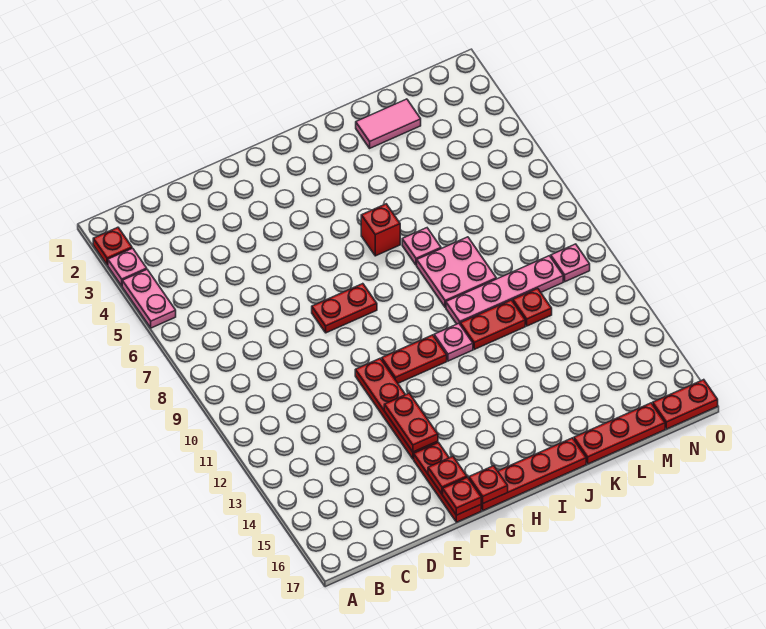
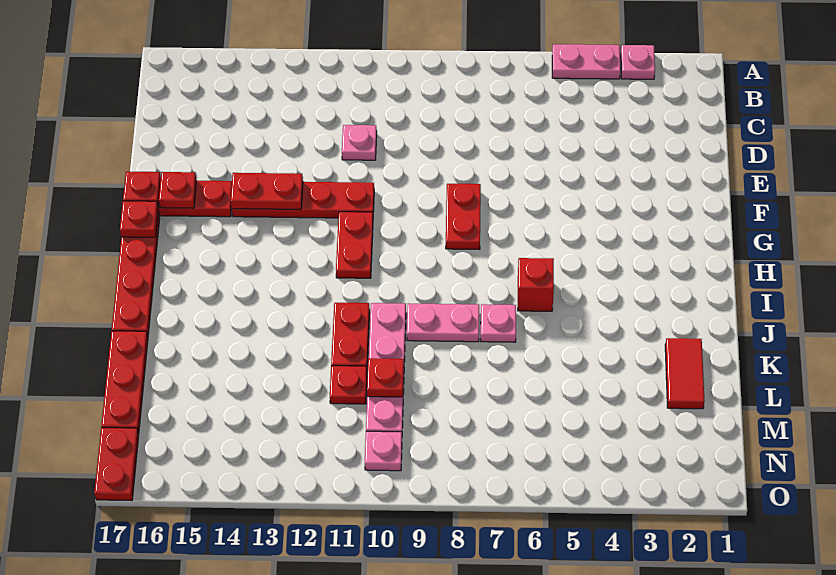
red 1x1 plate [93,227,132,265] -> red 1x1 plate moved to [367,358,404,397]
pink 1x1 plate [434,323,473,361] -> pink 1x1 plate moved to [342,125,377,160]
pink 2x2 plate [417,237,496,307] -> pink 1x2 plate [407,303,479,342]
pink 1x2 tile [356,99,421,148] -> red 1x2 tile [665,338,705,409]

